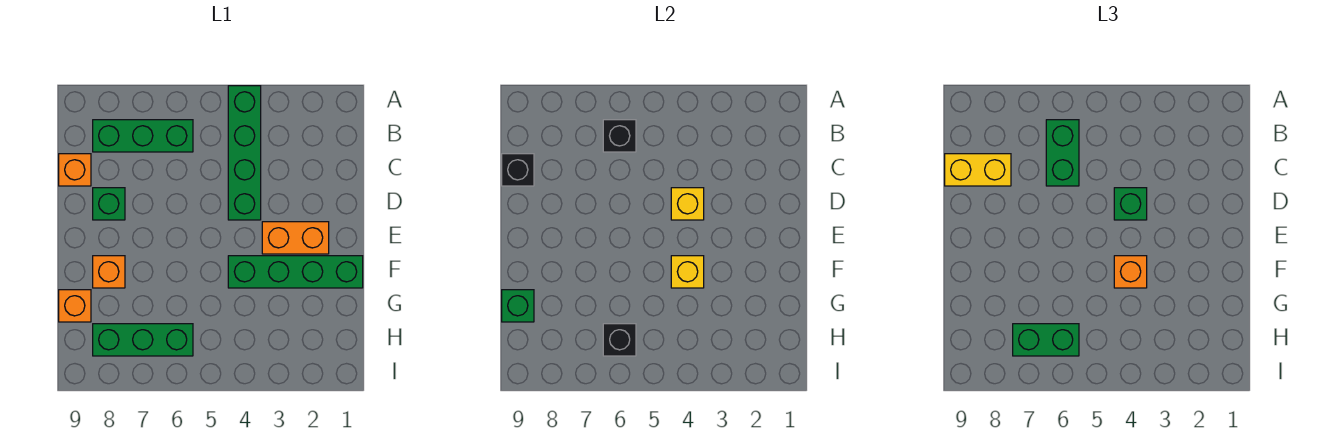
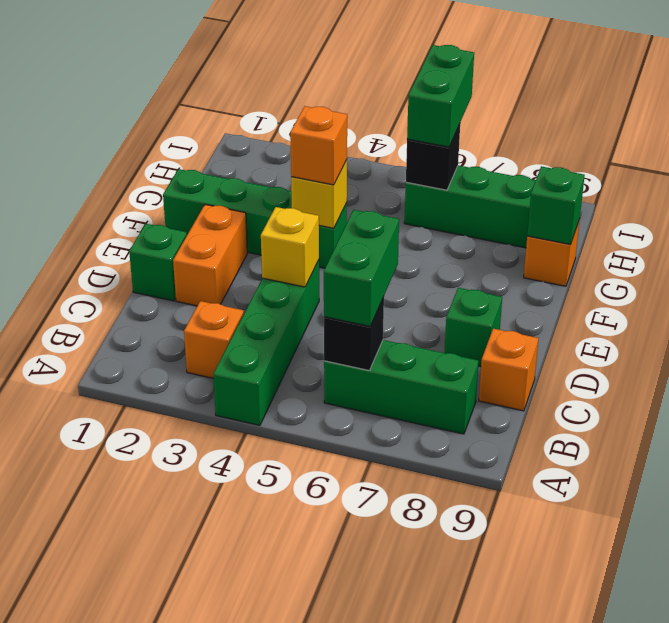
yellow 1x2 brick [945,154,1011,186] -> none
black 1x1 brick [502,154,534,186] -> none
green 1x1 brick [1114,188,1147,220] -> green 1x1 brick moved to [129,224,187,301]
orange 1x2 brick [262,222,329,254] -> orange 1x2 brick turned to [173,205,247,306]
orange 1x1 brick [93,256,125,288] -> orange 1x1 brick moved to [184,301,244,379]
green 1x2 brick [1013,324,1079,356] -> green 1x2 brick turned to [407,45,474,147]

